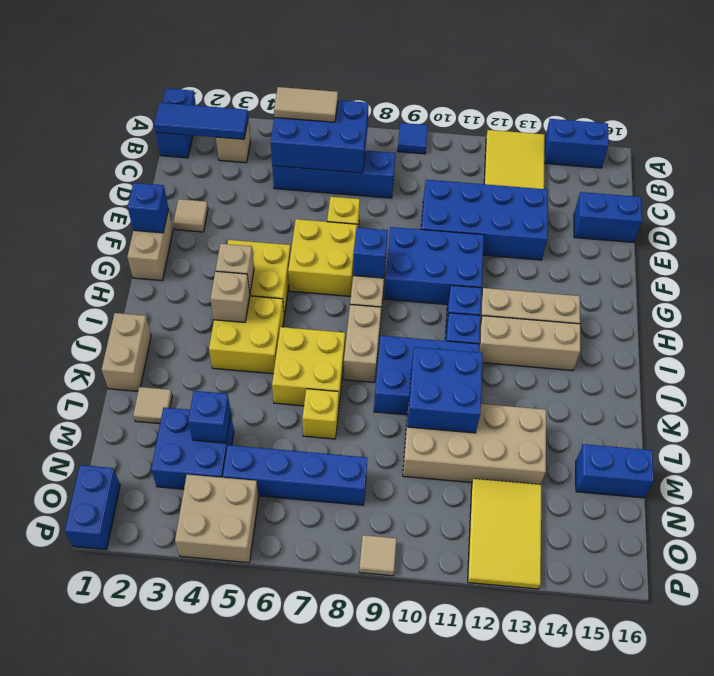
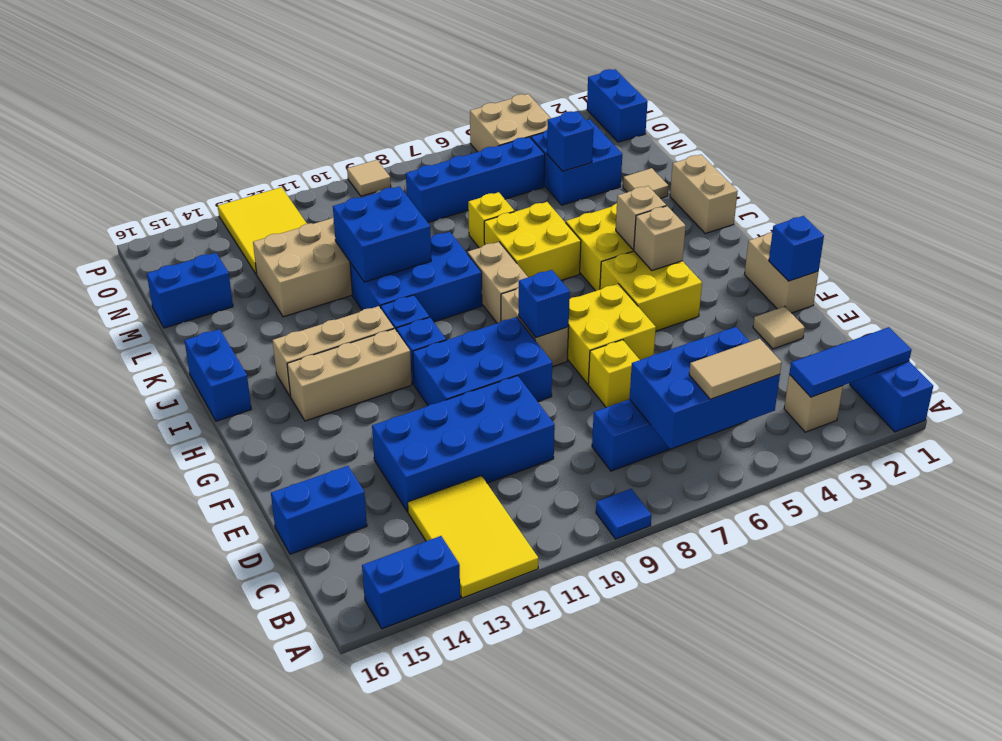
none -> blue 1x2 brick [184,329,251,421]

